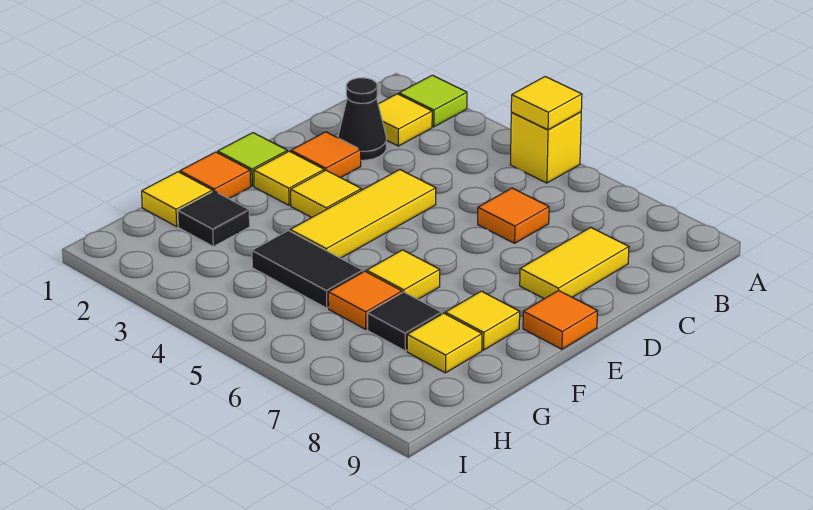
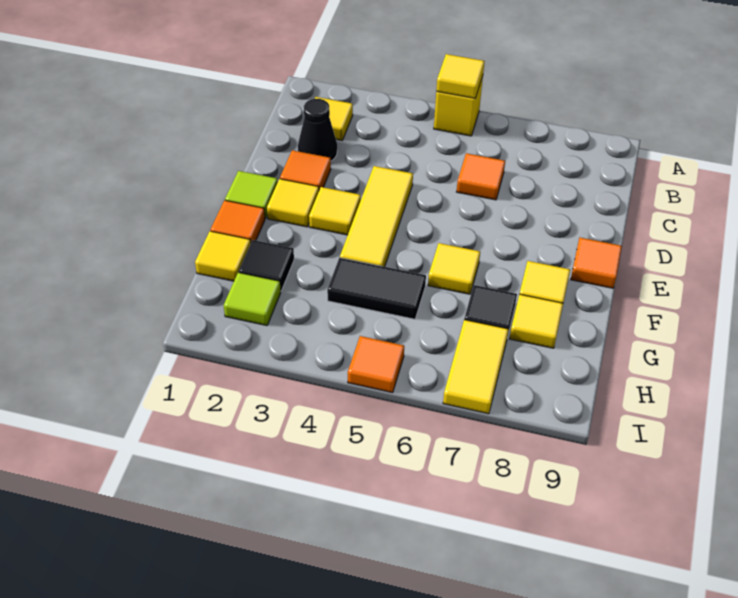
lime 1x1 tile [399,75,467,127] -> lime 1x1 tile moved to [224,272,281,326]
yellow 1x2 tile [520,227,629,299] -> yellow 1x2 tile moved to [443,320,509,414]
orange 1x1 tile [328,271,402,329] -> orange 1x1 tile moved to [348,336,404,393]

